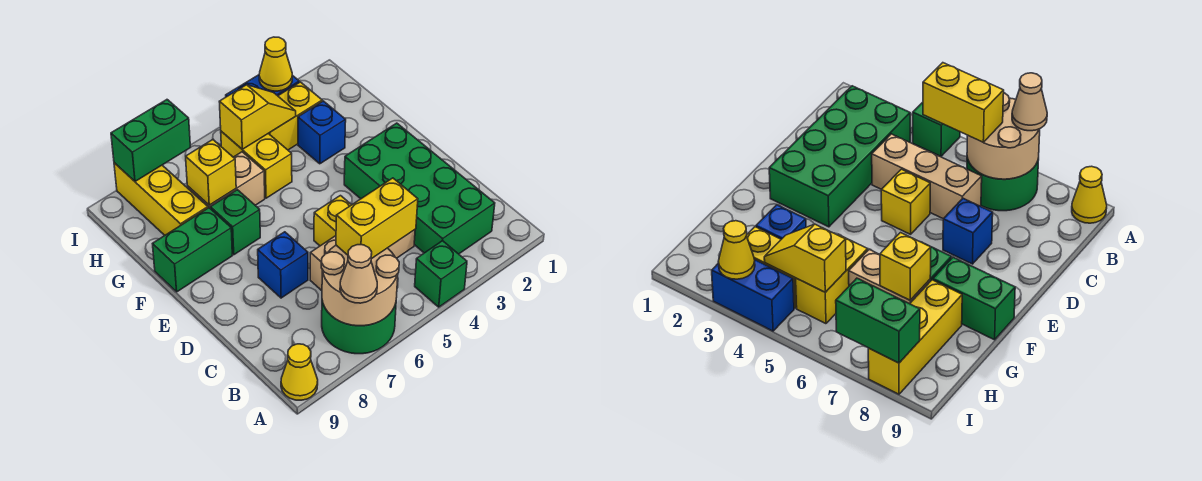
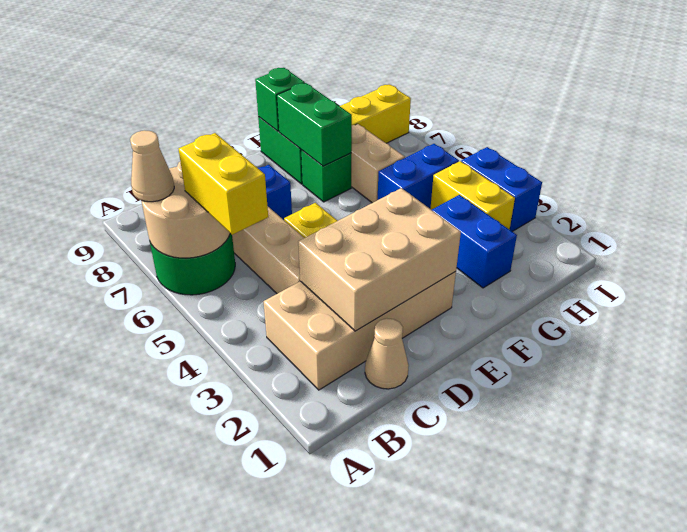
green 1x1 brick [415,241,467,307] -> green 1x1 brick moved to [255,68,305,131]
yellow 1x1 cone [281,344,318,400] -> none
green 2x4 brick [344,123,495,254] -> tan 2x4 brick [264,272,456,390]
none -> tan 1x1 cone [365,318,409,389]
none -> tan 2x3 brick [298,188,461,331]
blue 1x1 brick [298,101,346,164] -> blue 1x2 brick [432,195,517,288]
yellow 1x2 brick [221,131,292,198] -> blue 1x2 brick [378,144,459,208]
yellow 1x1 brick [186,140,236,205] -> none
yellow 1x2 slope [219,85,296,149] -> none
yellow 1x1 cone [259,37,292,91] -> none
green 1x2 brick [111,100,190,181] -> green 1x2 brick moved to [277,83,352,166]

